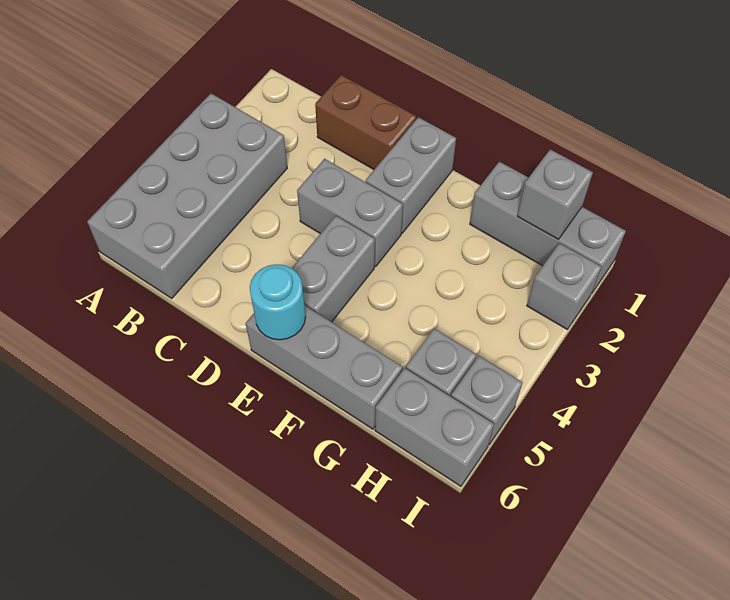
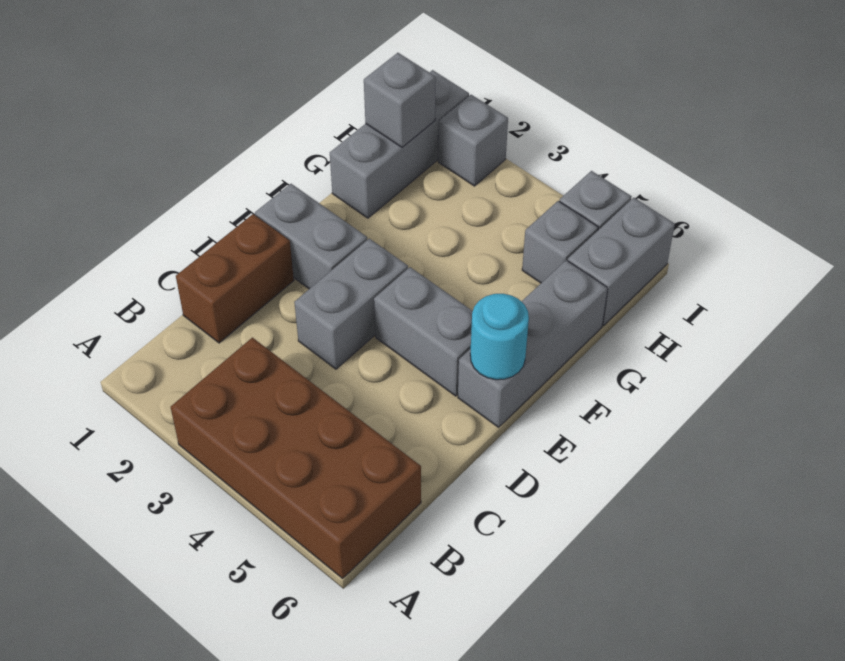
grey 2x4 brick [87,93,287,298] -> brown 2x4 brick [171,338,421,578]

